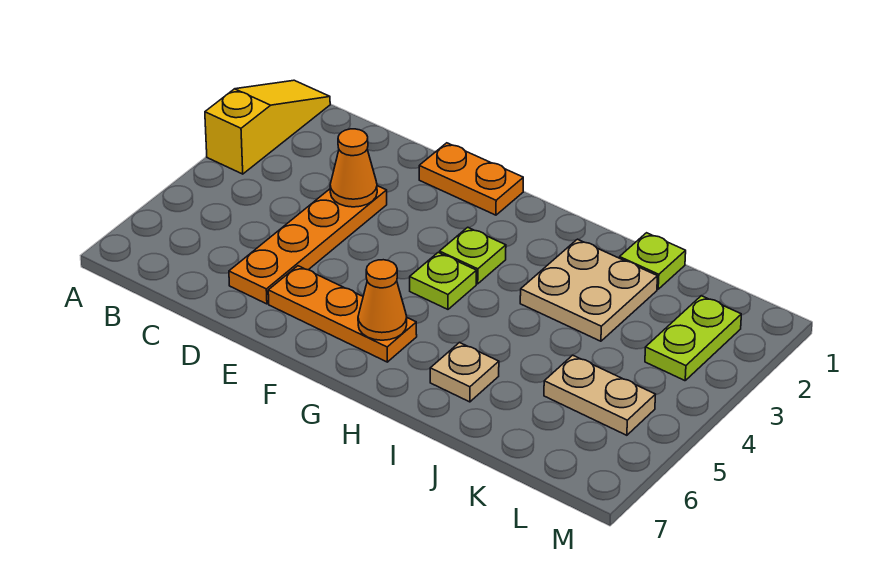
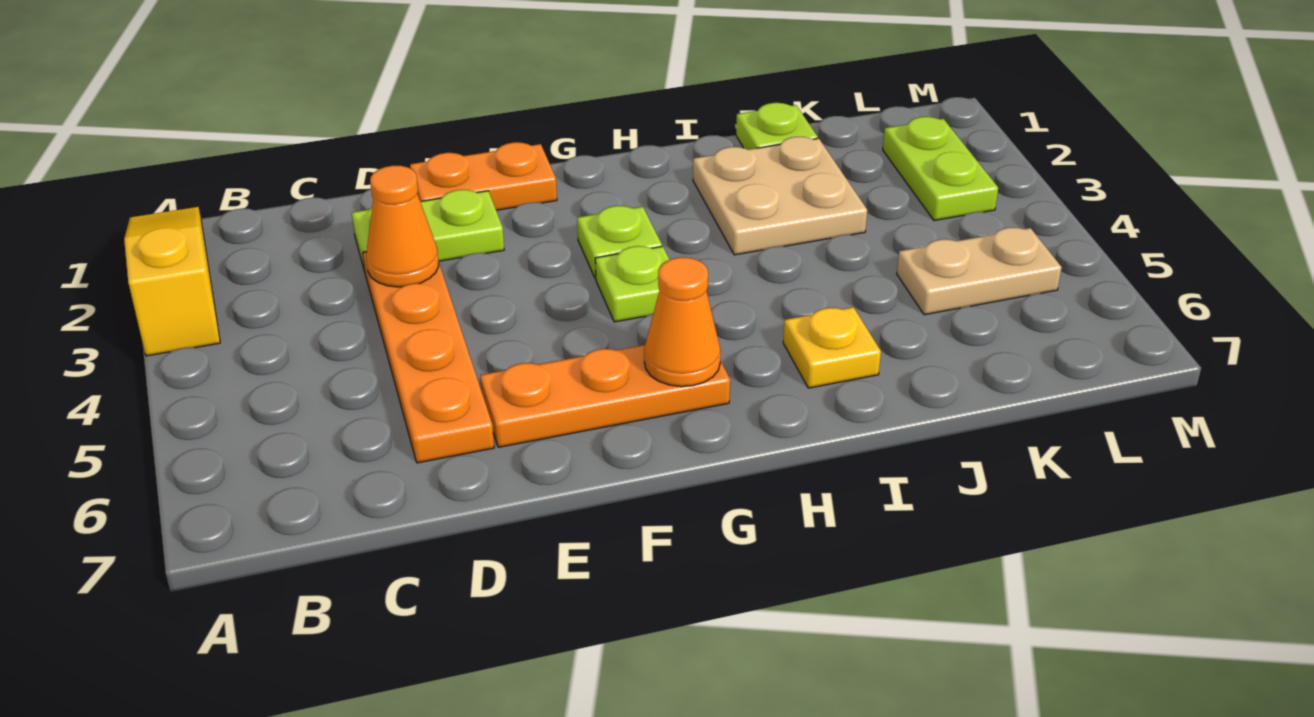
none -> lime 1x2 plate [352,190,504,271]
tan 1x1 plate [430,342,499,402] -> yellow 1x1 plate [783,307,881,388]

